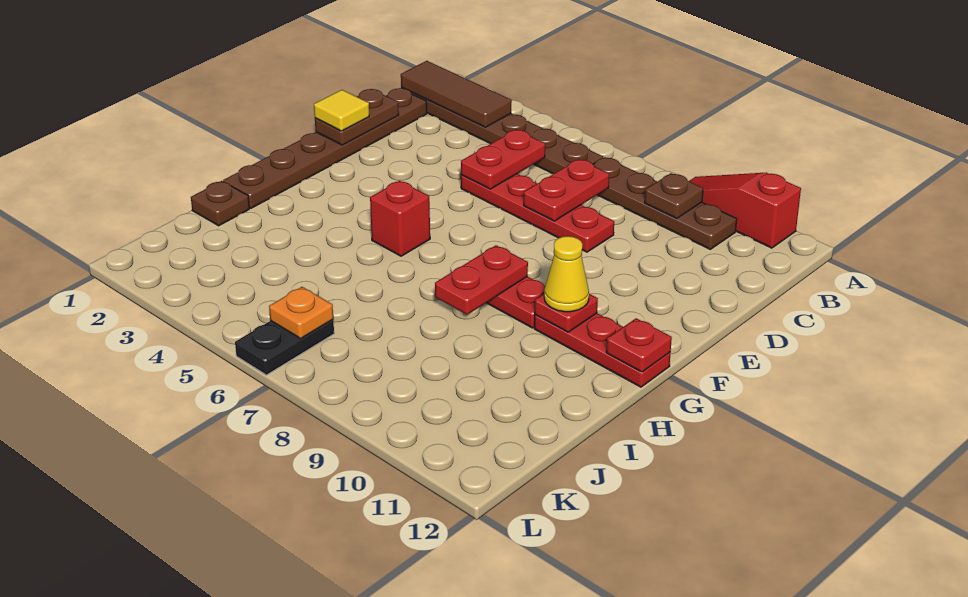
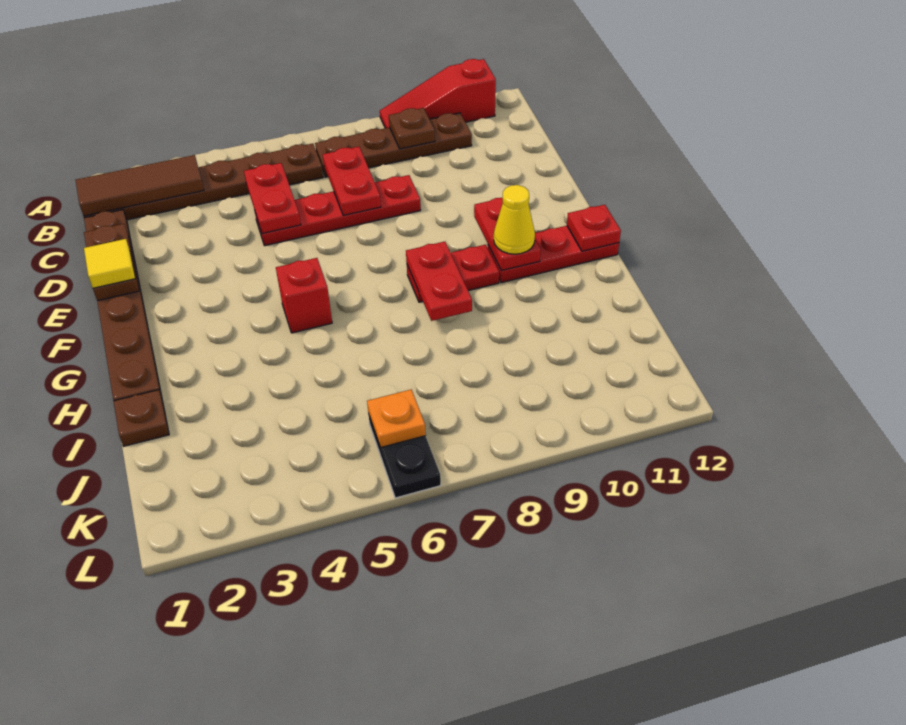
red 1x1 plate [535,294,598,332] -> red 1x2 plate [474,198,541,270]

